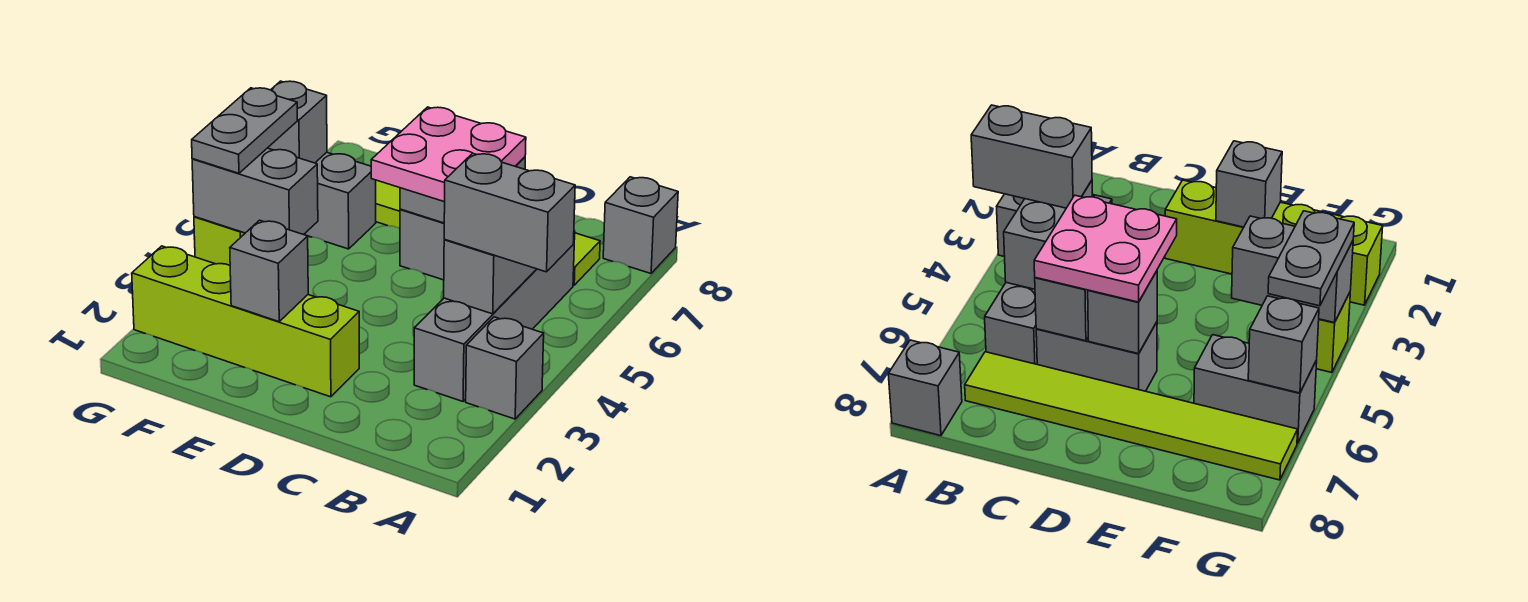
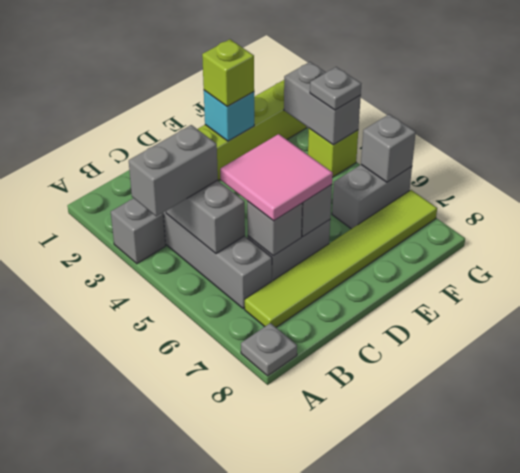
grey 1x1 brick [603,177,678,273] -> grey 1x1 plate [241,323,297,376]
pink 2x2 plate [371,107,526,202] -> pink 2x2 tile [220,134,333,221]
grey 1x1 brick [230,220,308,322] -> cyan 1x1 brick [204,90,254,141]
none -> lime 1x1 brick [202,39,254,107]
grey 1x2 brick [192,148,318,235] -> grey 1x2 brick turned to [284,62,361,145]
grey 1x2 plate [192,88,297,173] -> grey 1x1 plate [310,67,361,110]

